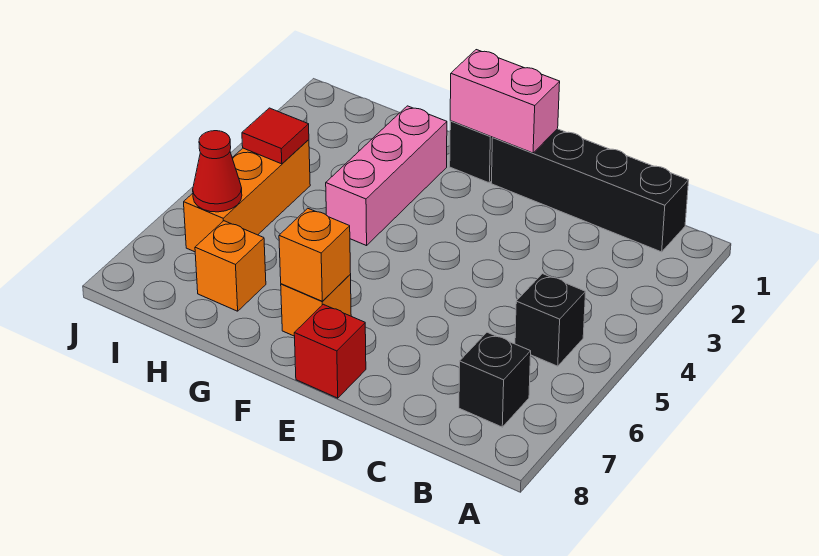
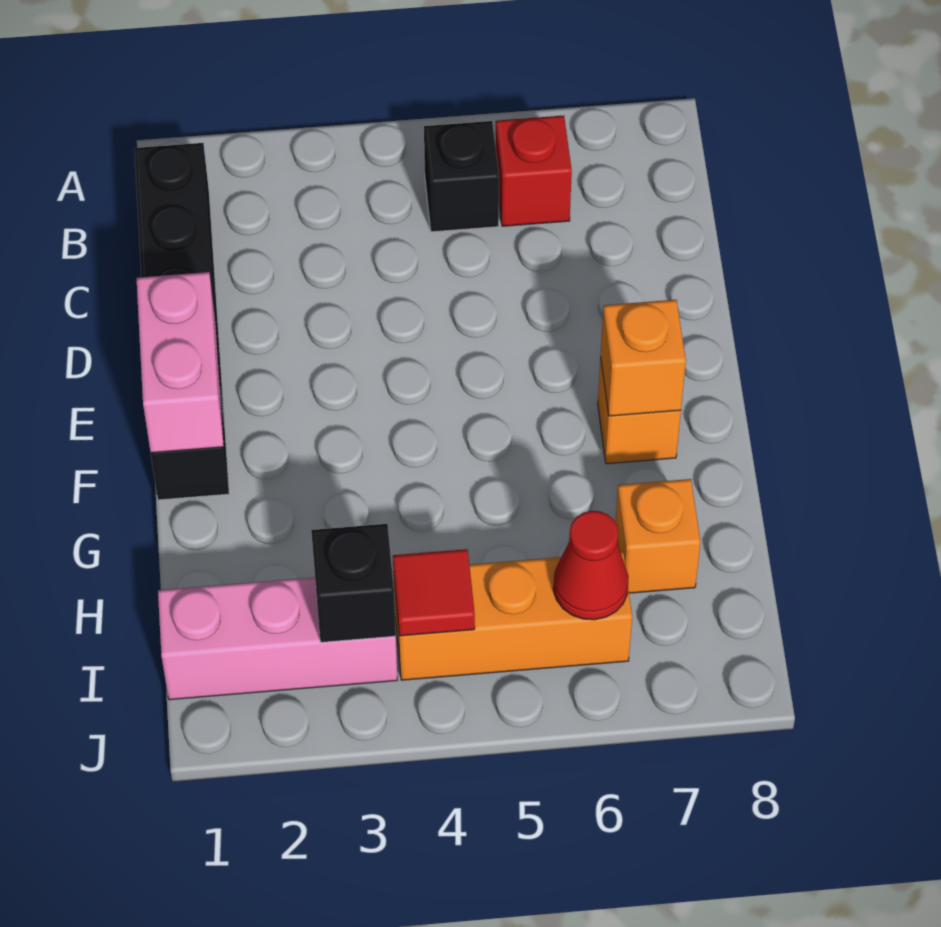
black 1x1 brick [459,332,531,427] -> black 1x1 brick moved to [311,524,396,642]
red 1x1 brick [294,304,366,398] -> red 1x1 brick moved to [496,116,572,226]
pink 1x3 brick [326,106,447,246] -> pink 1x3 brick moved to [158,577,397,700]

